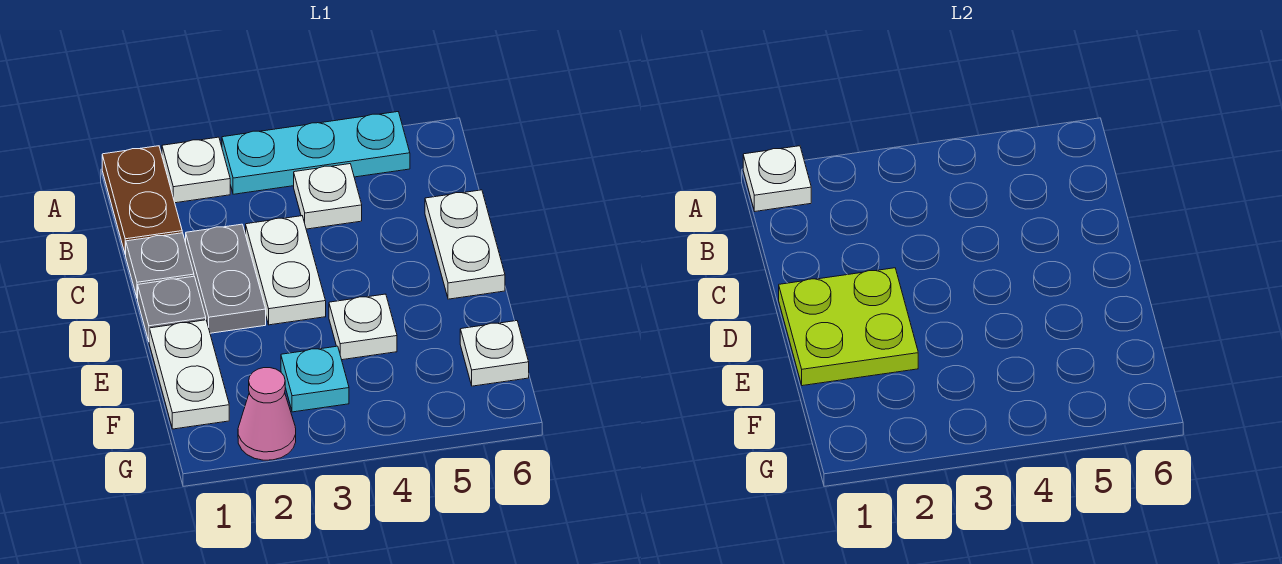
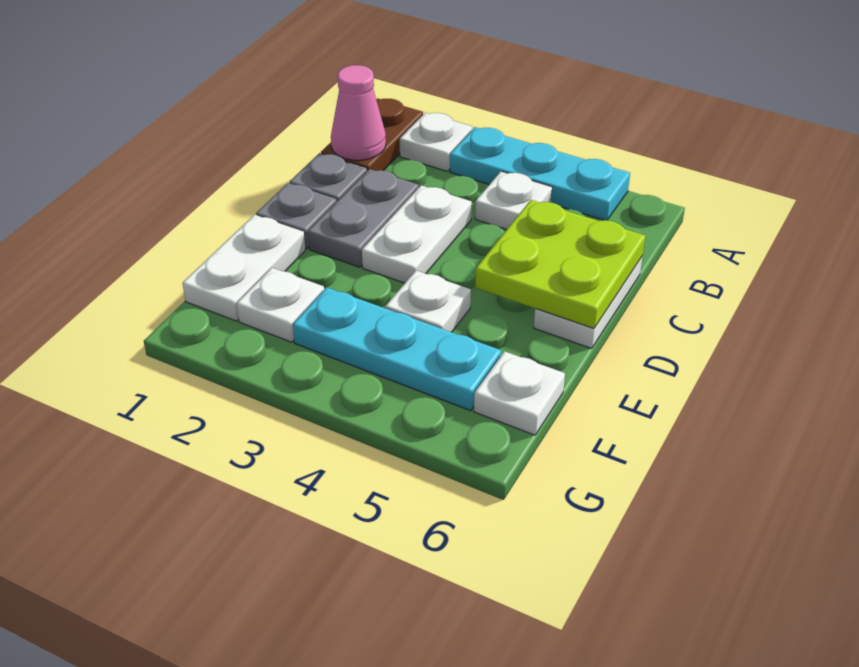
white 1x1 plate [743,146,811,211] -> white 1x1 plate moved to [237,268,324,342]
lime 2x2 plate [779,268,918,386] -> lime 2x2 plate moved to [475,200,645,328]
cyan 1x1 plate [281,346,349,412] -> cyan 1x3 plate [293,288,501,411]
pink 1x1 cone [238,368,296,460] -> pink 1x1 cone moved to [331,65,386,160]

